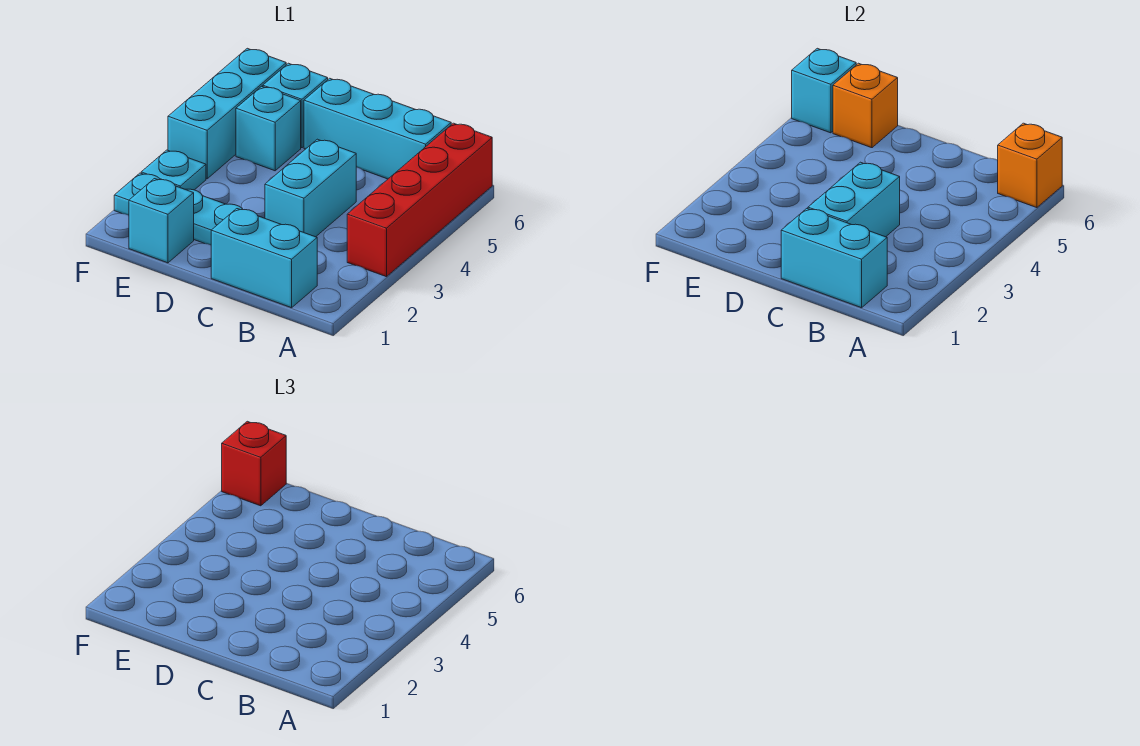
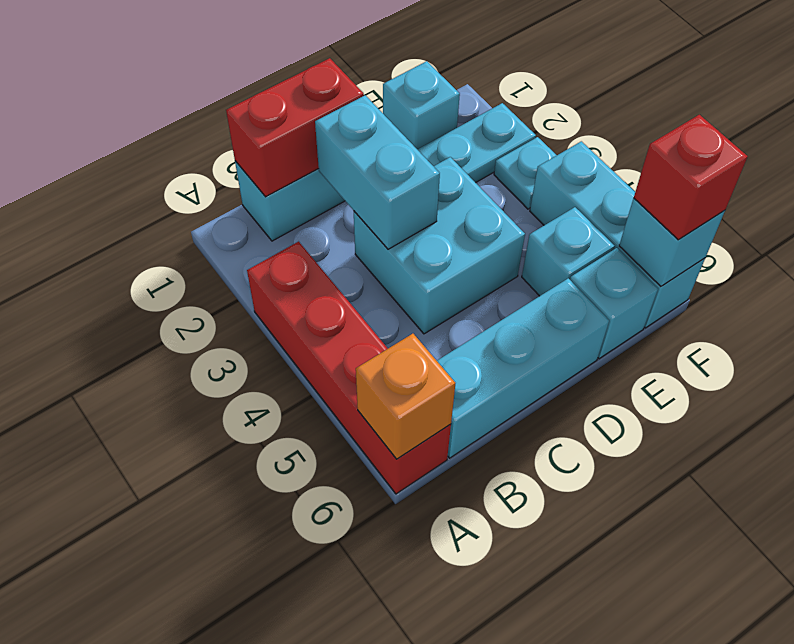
cyan 1x2 brick [781,209,887,308] -> red 1x2 brick [226,58,364,197]
cyan 1x2 brick [265,139,356,237] -> cyan 2x2 brick [354,157,525,334]
orange 1x1 brick [833,63,898,148] -> none

